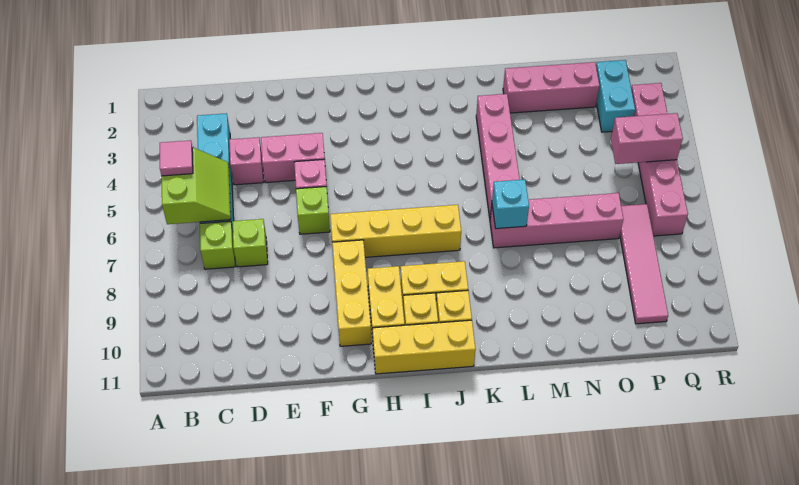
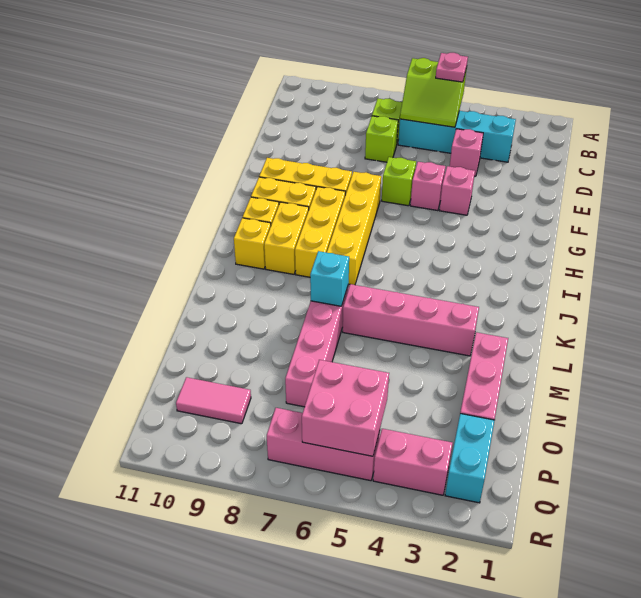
pink 1x1 tile [160,140,193,176] -> pink 1x1 plate [436,53,468,82]
pink 1x2 brick [261,133,325,183] -> pink 1x1 brick [439,166,475,215]
yellow 1x3 brick [373,320,475,374] -> yellow 1x3 brick moved to [295,187,345,277]
cyan 1x2 brick [596,60,635,132] -> cyan 1x2 brick turned to [445,414,495,503]
pink 1x2 brick [611,113,683,164] -> pink 2x2 brick [302,360,389,456]
pink 1x4 tile [620,204,668,324] -> pink 1x2 tile [176,377,251,424]

